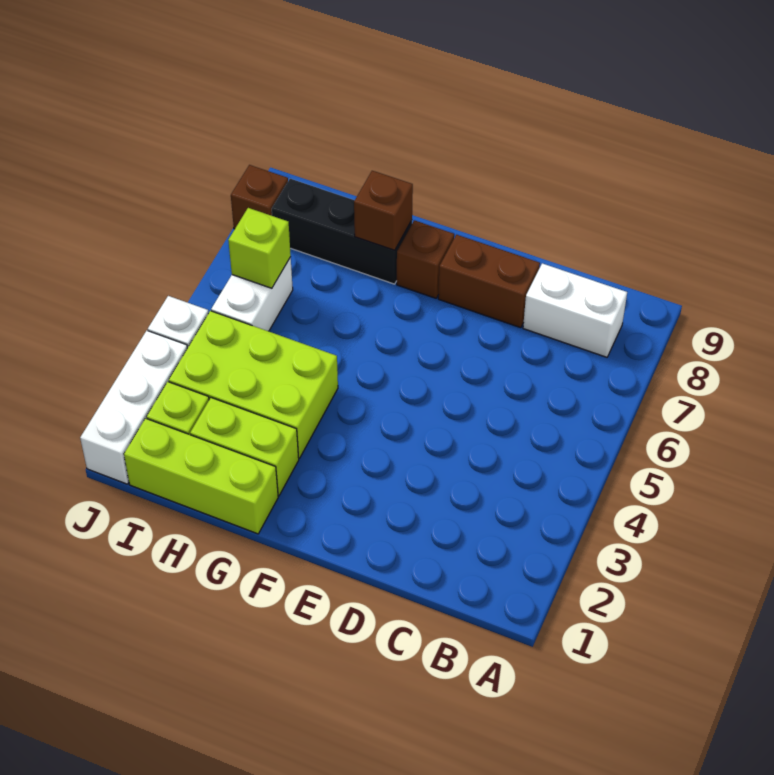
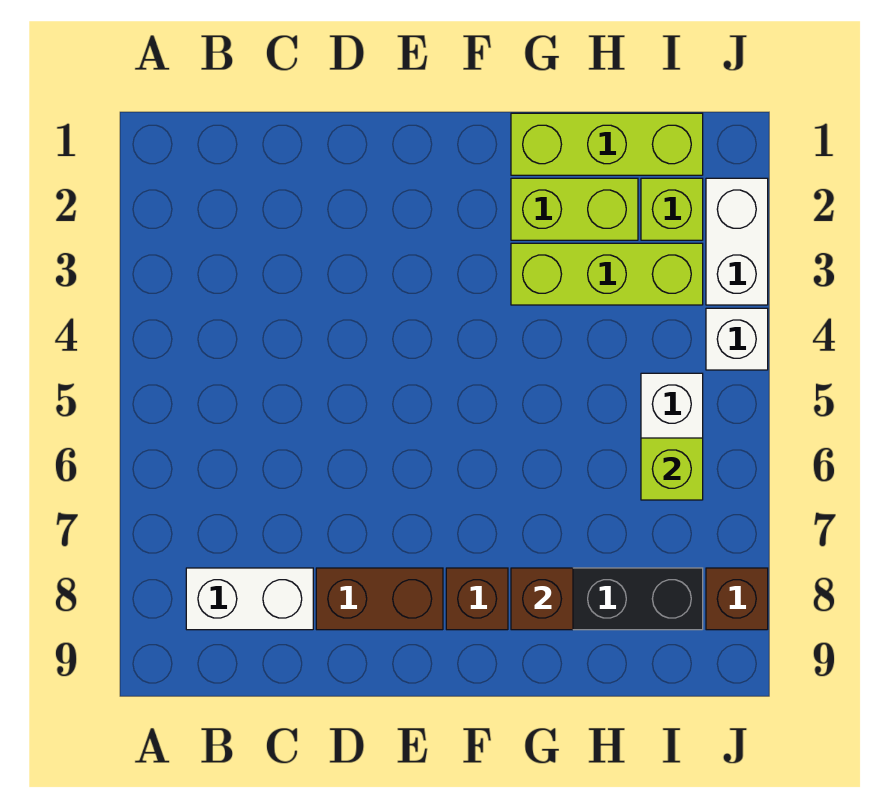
lime 2x3 brick [169,311,338,458] -> lime 1x3 brick [511,243,703,305]
white 1x3 brick [80,331,187,484] -> white 1x2 brick [706,178,768,305]

